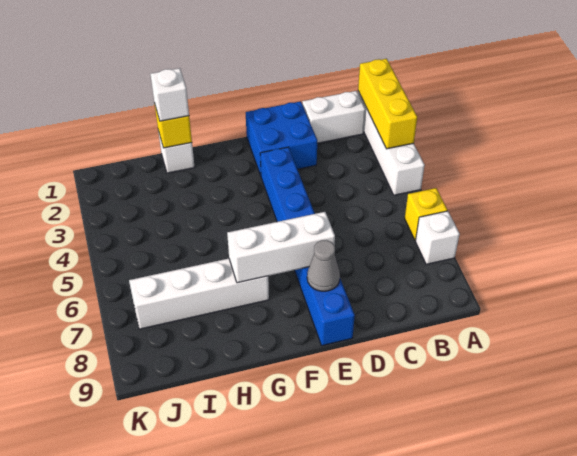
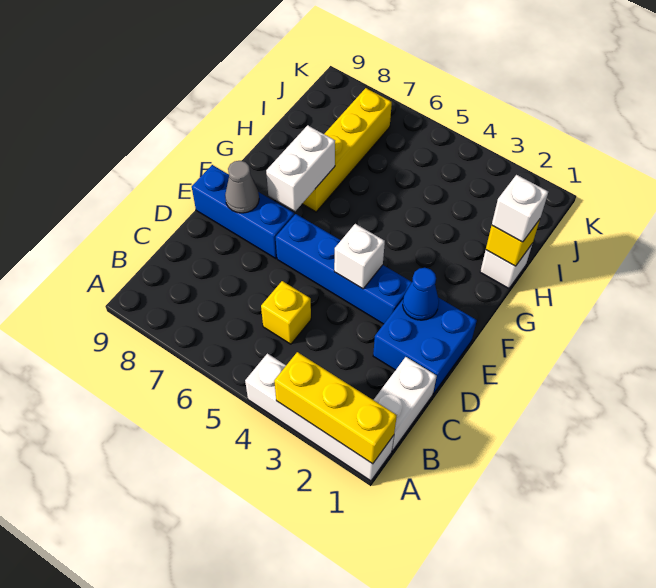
yellow 1x1 brick [405,188,447,240] -> yellow 1x1 brick moved to [261,281,311,344]
white 1x1 brick [415,211,460,264] -> white 1x1 brick moved to [334,224,385,289]
none -> blue 1x1 cone [403,268,439,320]
white 1x3 brick [227,212,335,283] -> white 1x2 brick [266,125,335,211]
white 1x4 brick [129,259,269,329] -> yellow 1x4 brick [302,88,392,212]

